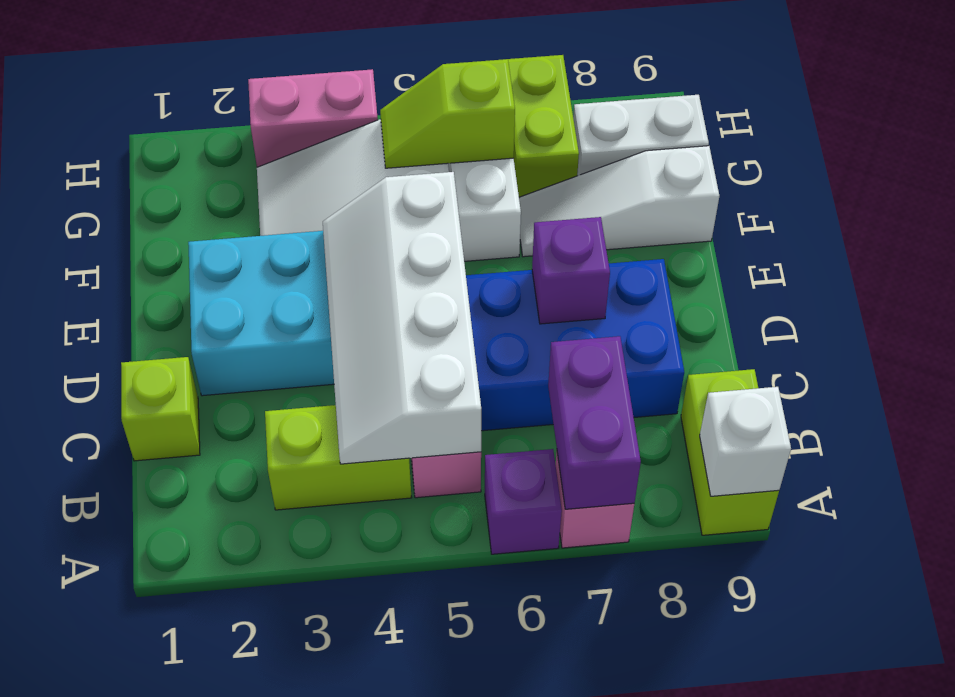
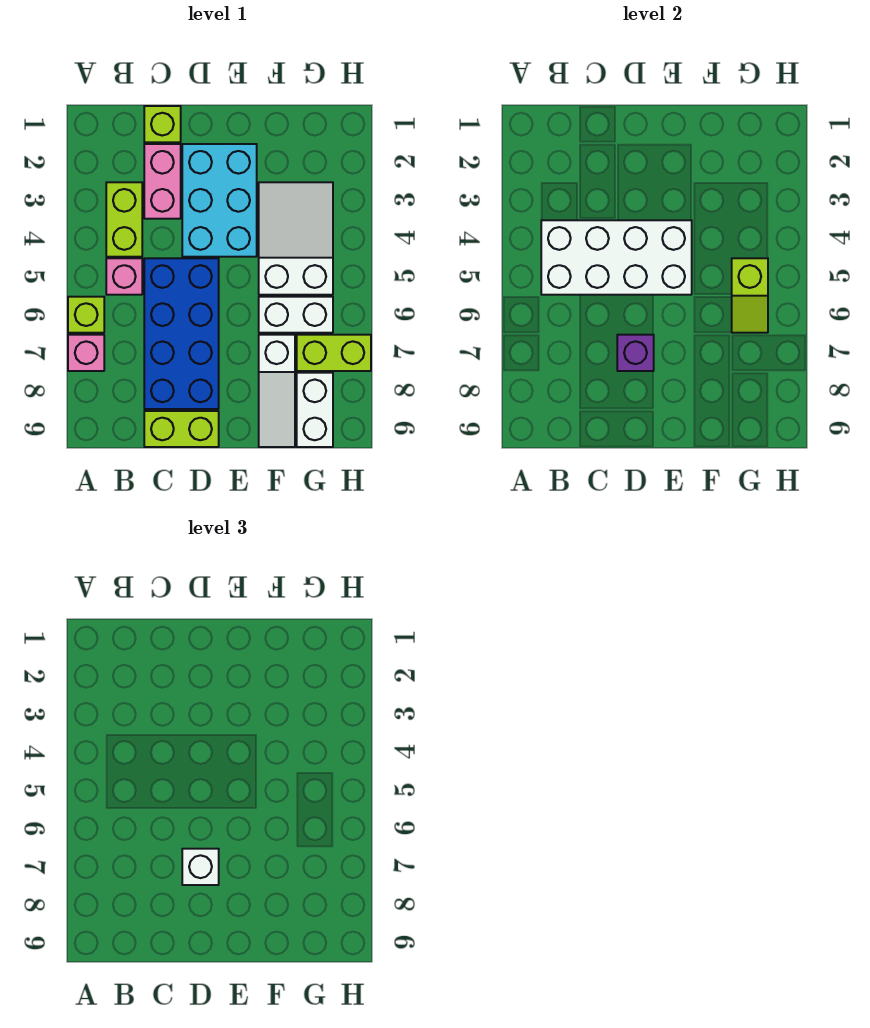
purple 1x1 brick [485,449,562,554] -> lime 1x1 brick [68,297,104,333]
purple 1x2 brick [548,336,641,509] -> none
lime 1x2 brick [681,369,779,535] -> lime 1x2 brick moved to [144,411,219,447]
white 1x1 brick [700,387,791,496] -> white 1x1 brick moved to [182,849,219,885]
white 2x4 slope [323,172,481,464] -> white 2x4 brick [541,220,692,295]
white 1x3 slope [519,146,719,257] -> white 1x3 slope turned to [259,335,295,447]
lime 1x2 slope [380,59,515,168] -> lime 1x2 slope turned to [732,258,768,333]
pink 1x2 brick [248,69,378,167] -> pink 1x2 brick moved to [144,144,181,219]

